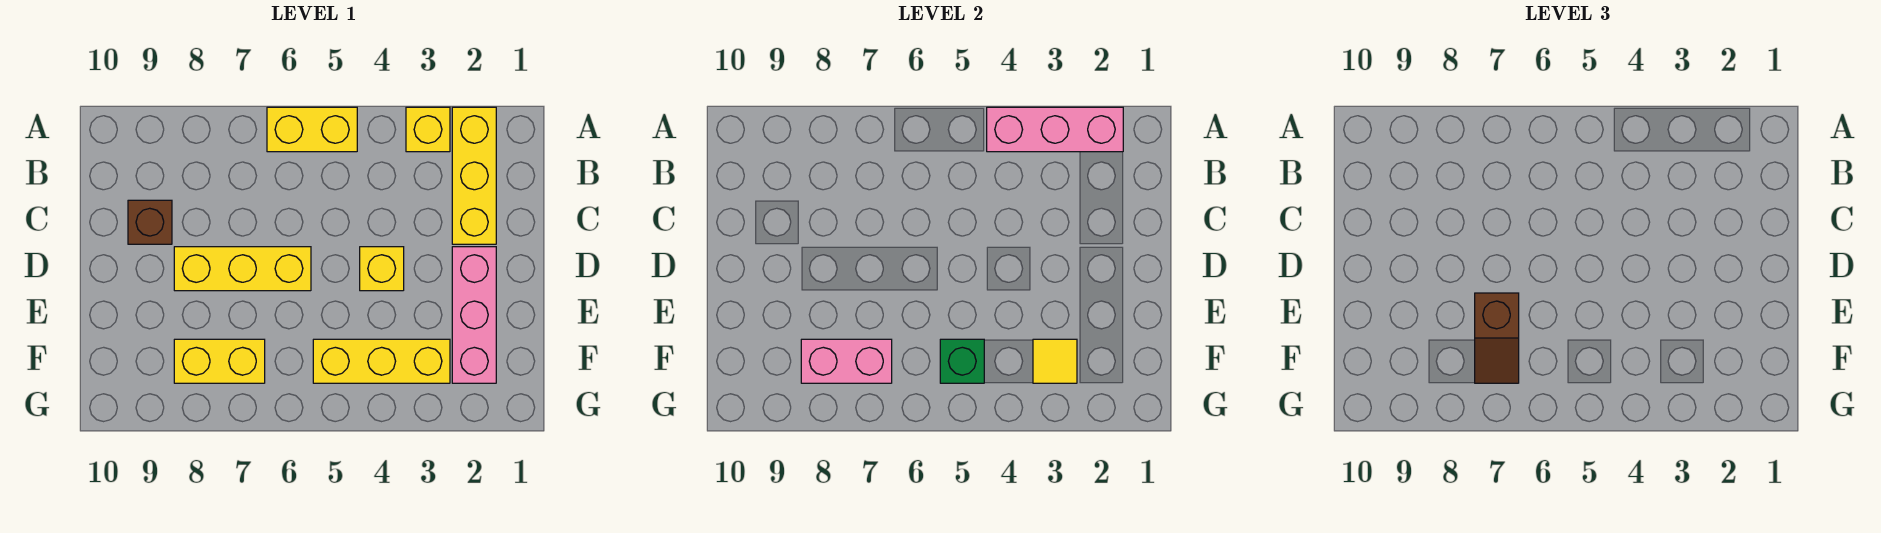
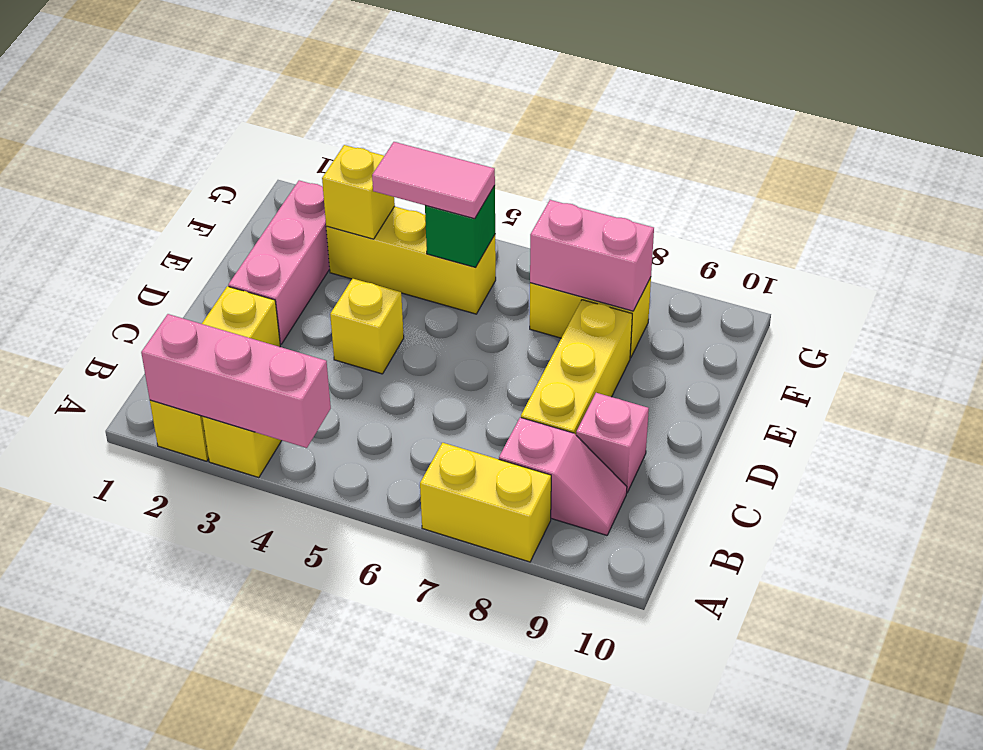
yellow 1x2 brick [267,107,357,152] -> yellow 1x2 brick moved to [420,443,551,562]
none -> pink 1x2 slope [499,417,627,535]
brown 1x1 brick [128,200,172,244] -> pink 1x1 brick [576,393,649,492]
yellow 1x3 brick [174,247,311,291] -> yellow 1x3 brick turned to [521,300,632,435]
brown 1x2 slope [1475,293,1519,383] -> none
yellow 1x1 tile [1033,339,1077,383] -> yellow 1x1 brick [322,145,395,239]
none -> pink 1x2 tile [372,142,495,219]

